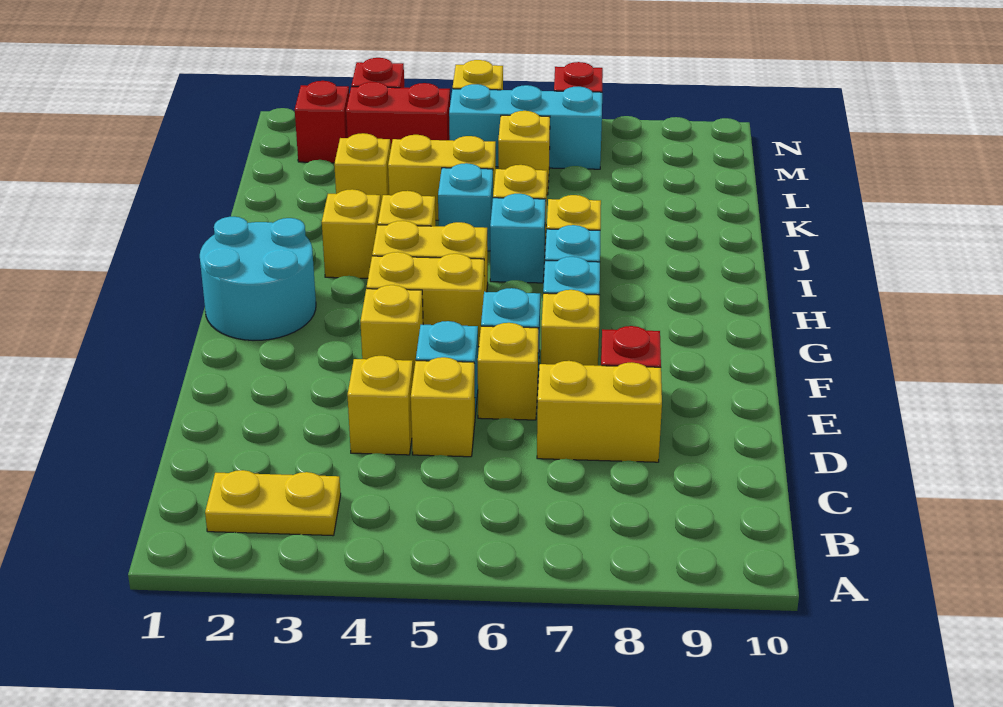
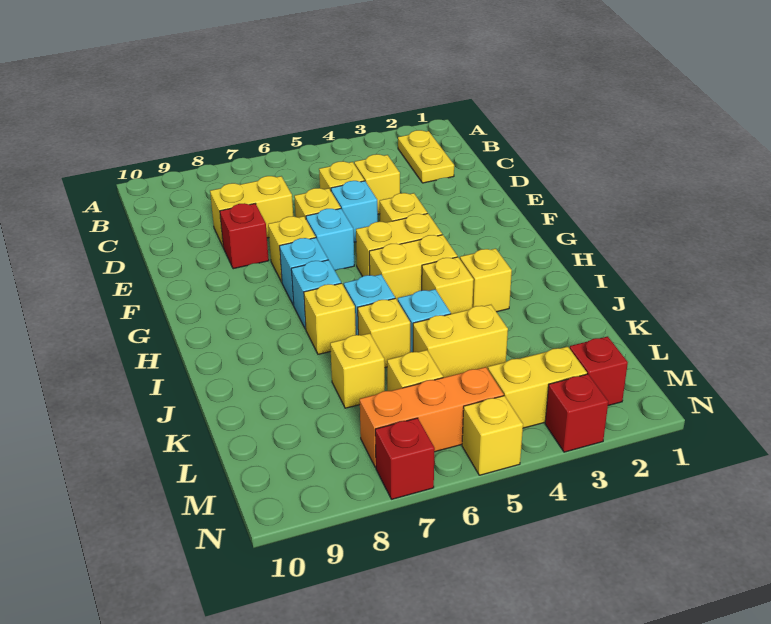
yellow 1x2 plate [205,470,341,536] -> yellow 1x2 plate turned to [398,130,454,183]
cyan 2x2 round brick [200,217,316,341] -> none
yellow 1x1 brick [334,133,391,204] -> yellow 1x1 brick moved to [330,333,385,408]
red 1x2 brick [346,82,450,149] -> yellow 1x2 brick [488,347,587,428]
cyan 1x3 brick [449,84,602,169] -> orange 1x3 brick [360,367,504,467]

